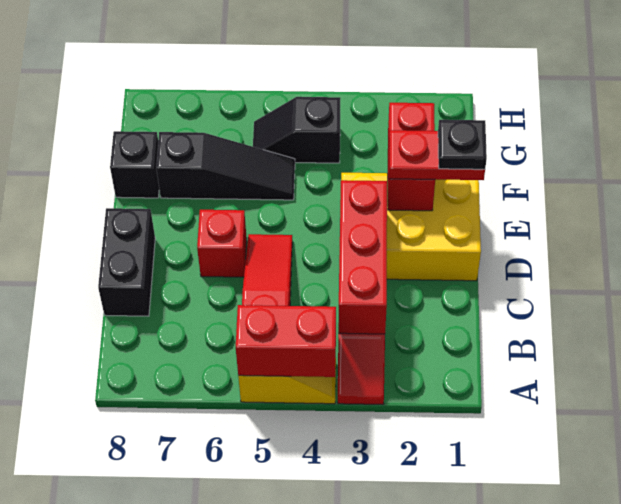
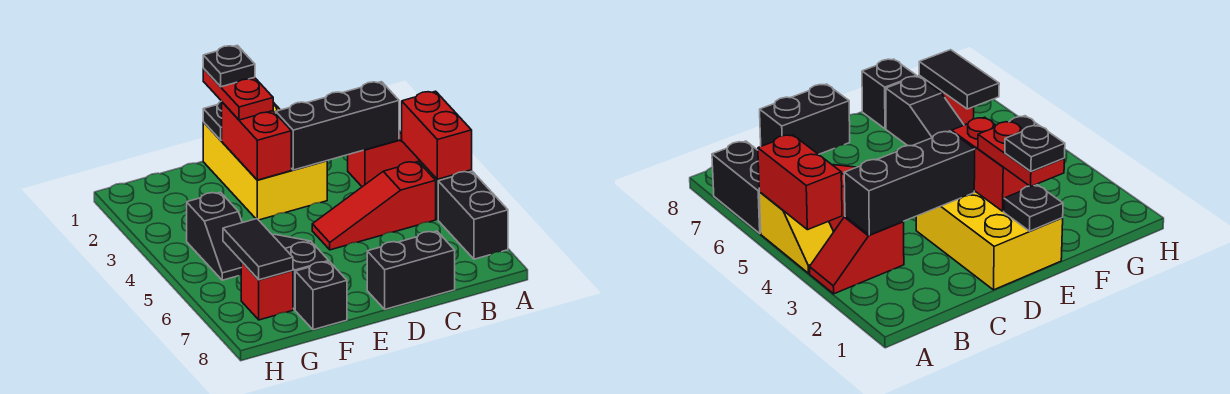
none -> black 1x2 brick [438,171,508,259]
red 1x3 brick [338,180,387,334] -> black 1x3 brick [276,82,399,170]
red 1x1 brick [197,210,247,277] -> red 1x1 brick moved to [241,262,293,320]
none -> black 1x1 plate [203,101,222,140]
red 1x2 brick [388,103,435,211] -> red 1x2 brick turned to [222,102,291,180]
none -> black 1x2 tile [223,219,293,280]

